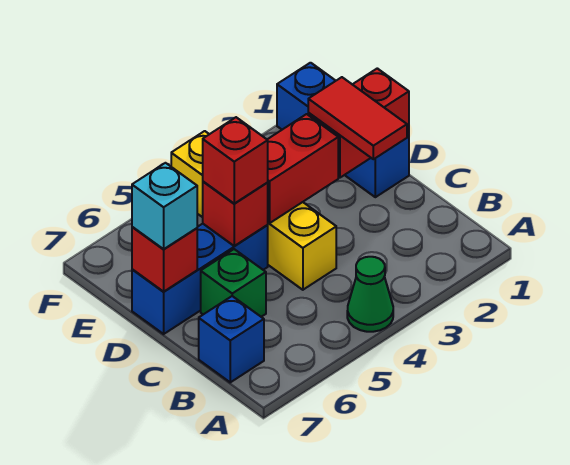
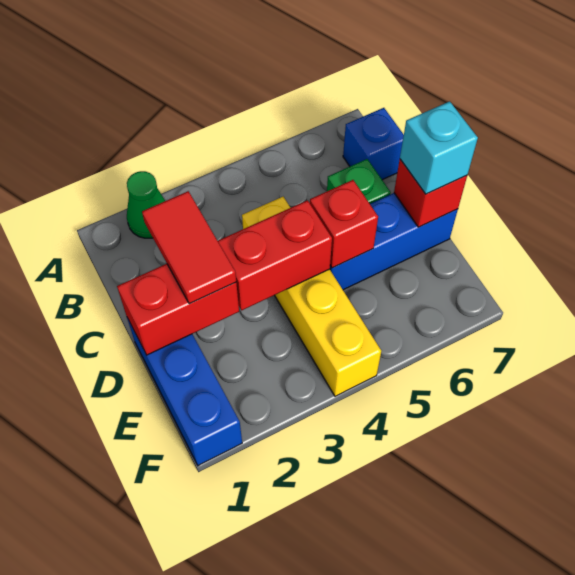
green 1x1 cone [347,257,393,332] -> green 1x1 cone moved to [127,171,165,238]
red 1x1 brick [203,117,268,203] -> none

